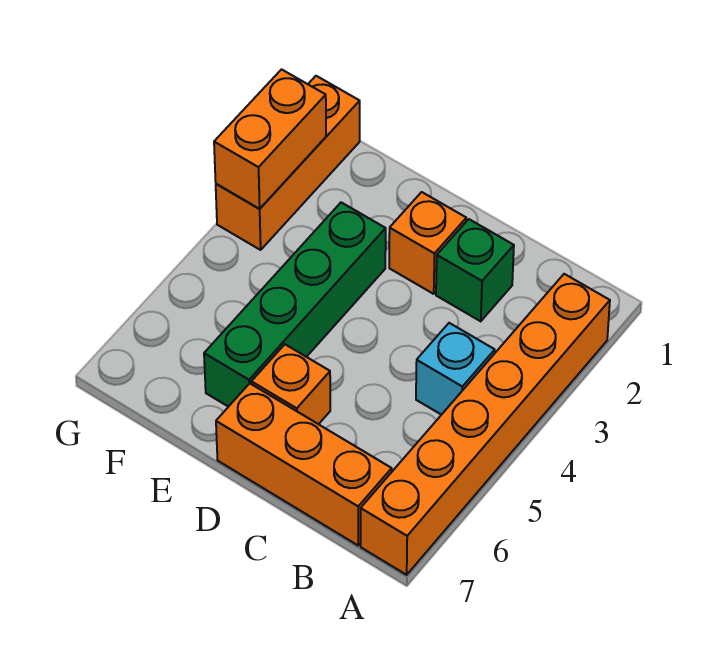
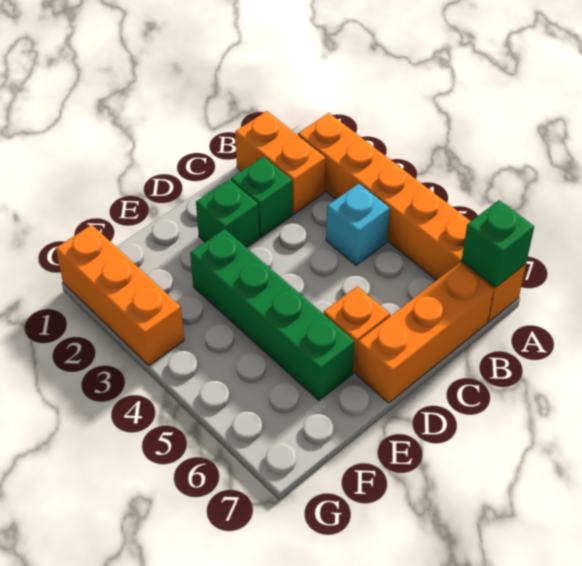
none -> green 1x1 brick [461,200,534,287]
orange 1x1 brick [389,192,466,294] -> green 1x1 brick [196,179,259,248]
orange 1x2 brick [214,69,326,209] -> orange 1x2 brick moved to [235,111,326,214]

